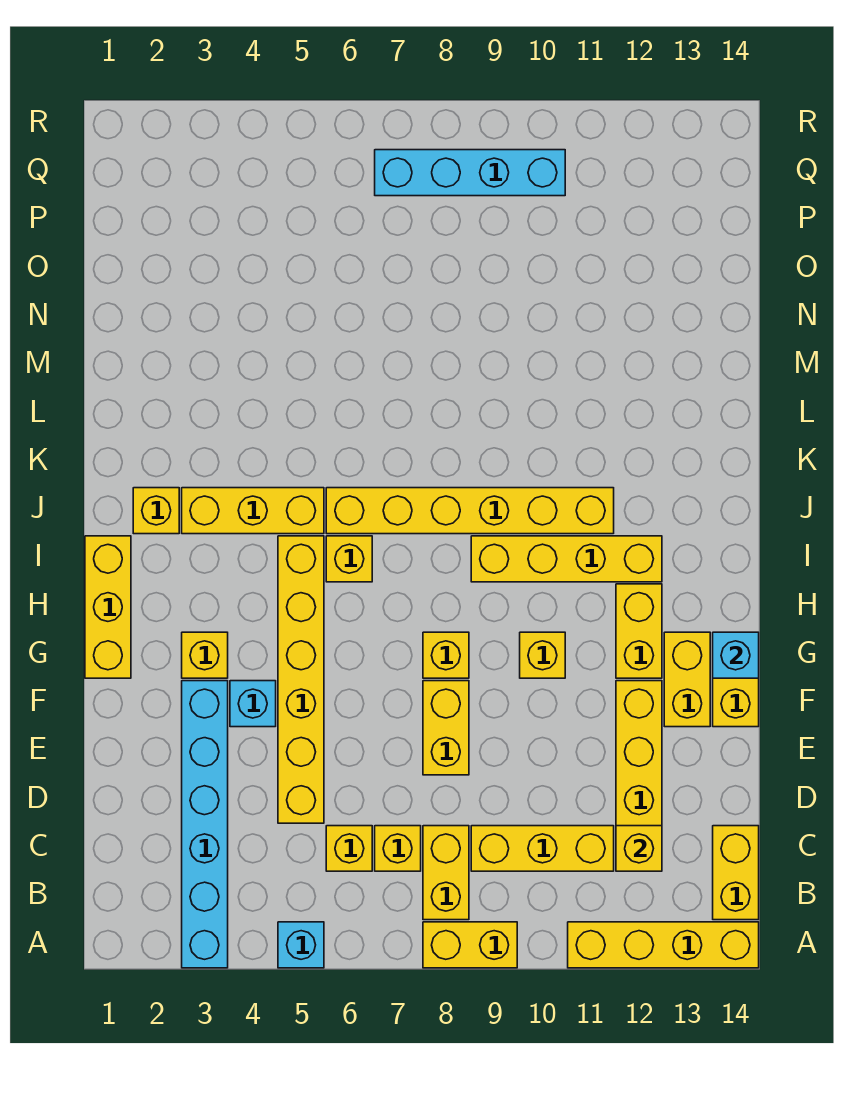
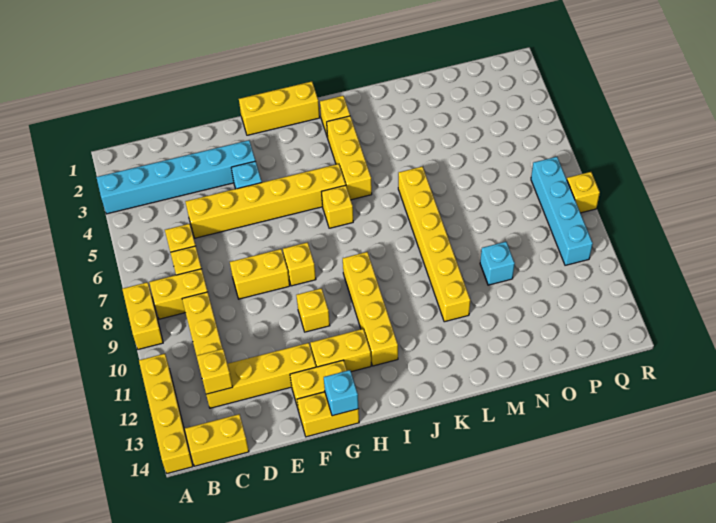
cyan 1x1 brick [278,922,324,968] -> cyan 1x1 brick moved to [480,242,515,285]
yellow 1x1 brick [182,632,228,678] -> yellow 1x1 brick moved to [567,172,600,213]
yellow 1x6 brick [326,488,614,534] -> yellow 1x6 brick moved to [398,167,470,322]

